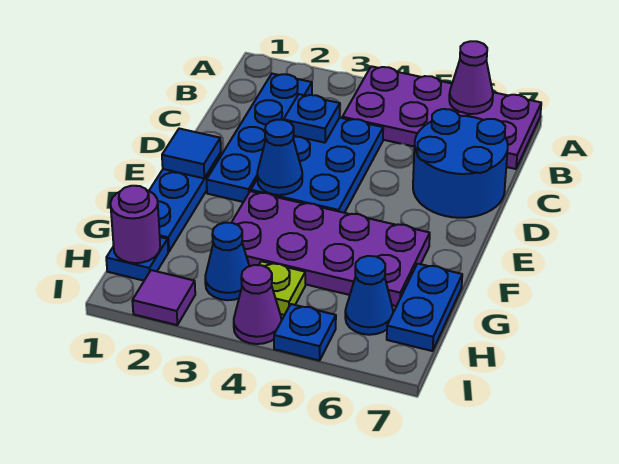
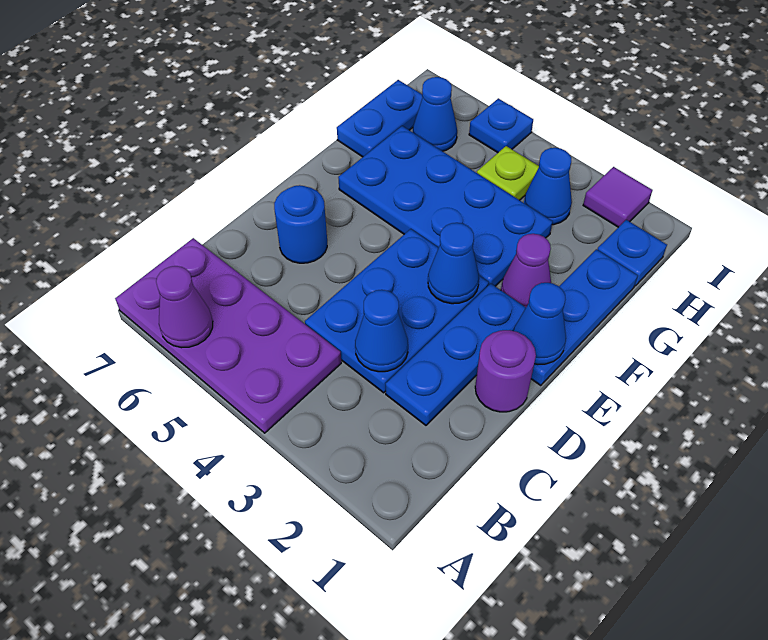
blue 1x4 plate [207,74,312,202] -> blue 1x3 plate [386,284,526,425]
blue 1x1 plate [284,94,340,143] -> blue 1x1 cone [355,290,408,372]
blue 2x2 round brick [413,109,508,218] -> blue 1x1 round brick [274,185,327,263]
blue 1x1 tile [162,129,221,178] -> blue 1x1 cone [514,283,566,364]
purple 2x4 plate [231,191,430,306] -> blue 2x4 plate [338,126,552,286]
purple 1x1 round brick [110,186,160,263] -> purple 1x1 round brick moved to [475,330,536,412]
purple 1x1 cone [234,265,282,344] -> purple 1x1 cone moved to [501,234,551,307]

